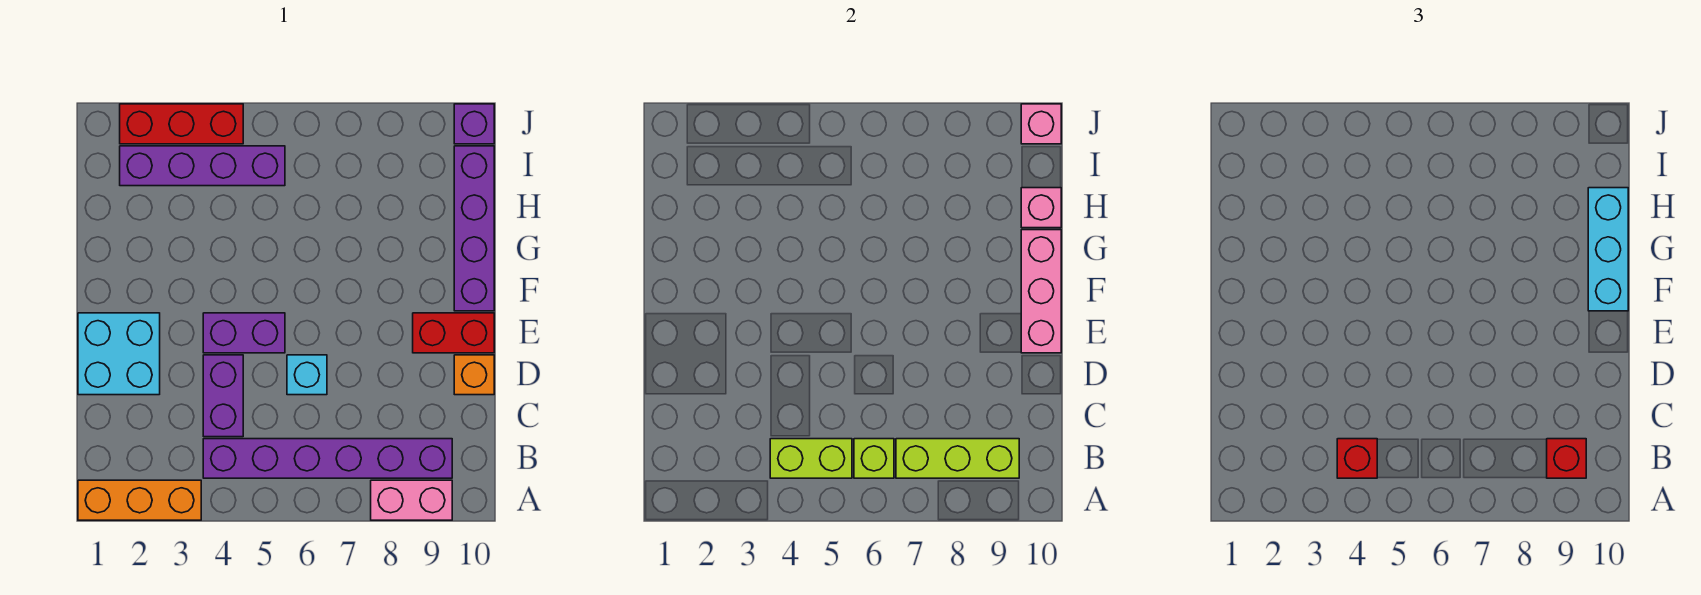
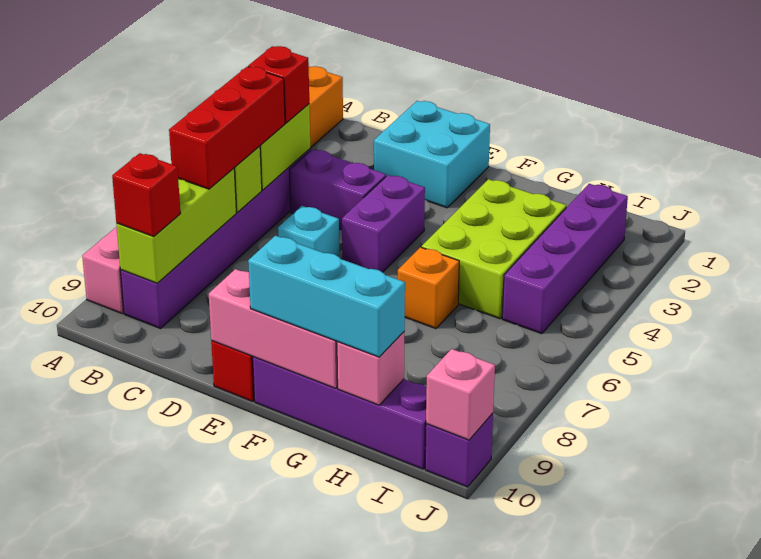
orange 1x1 brick [454,355,494,395] -> orange 1x1 brick moved to [398,247,459,329]
none -> lime 2x3 brick [422,179,566,319]
red 1x3 brick [120,104,243,144] -> red 1x3 brick moved to [169,66,285,189]

